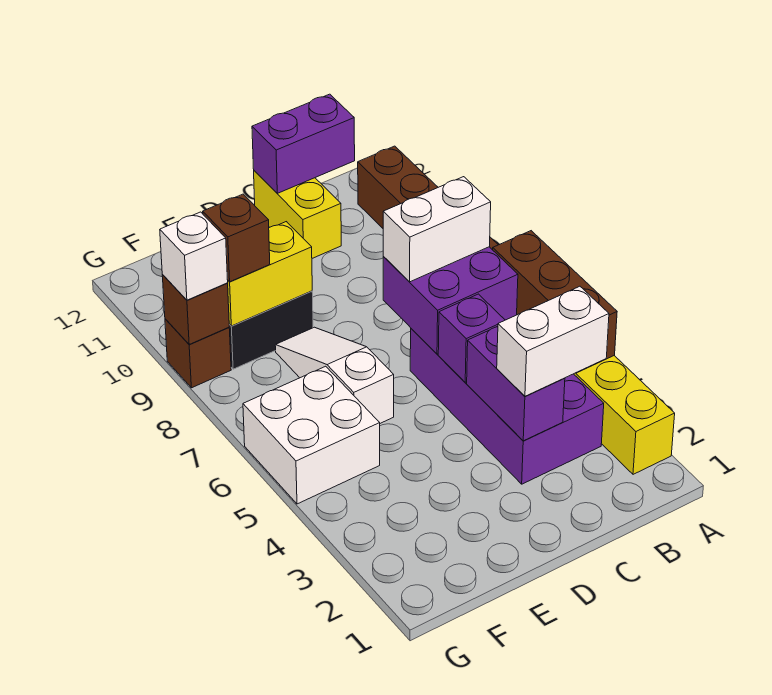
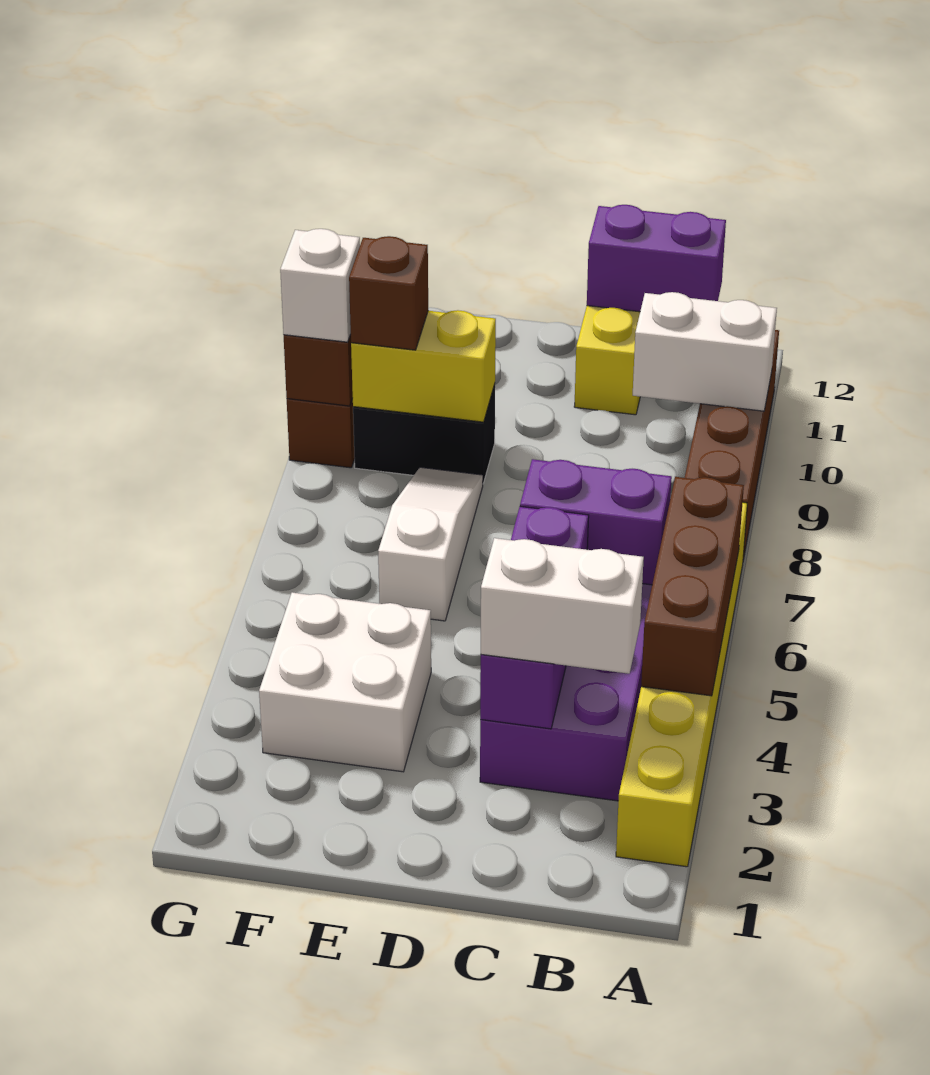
purple 2x2 brick [383,247,518,354] -> purple 1x2 brick [520,459,672,585]
white 1x2 brick [383,177,491,282] -> white 1x2 brick moved to [633,292,777,411]
white 2x2 brick [243,366,380,504] -> white 2x2 brick moved to [259,592,431,772]

